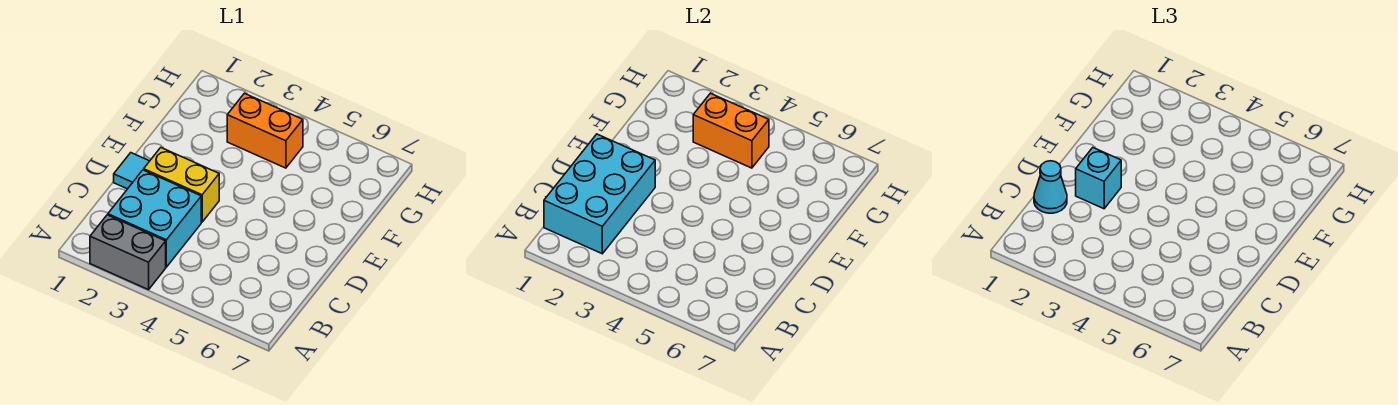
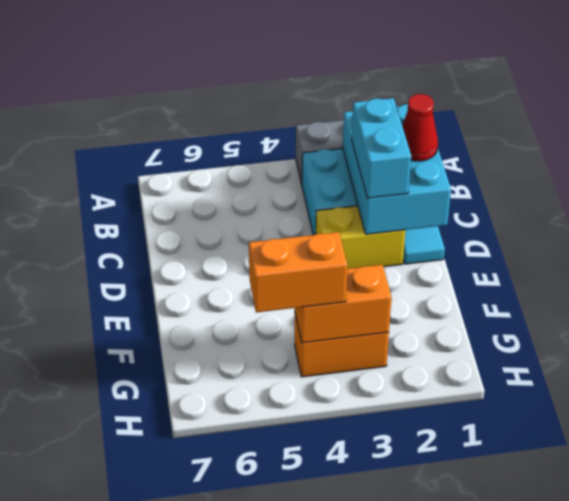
cyan 1x1 cone [1034,161,1067,213] -> red 1x1 cone [402,94,438,161]
cyan 1x1 brick [1076,148,1121,209] -> cyan 1x2 brick [352,98,411,198]
none -> orange 1x2 brick [249,232,347,312]

